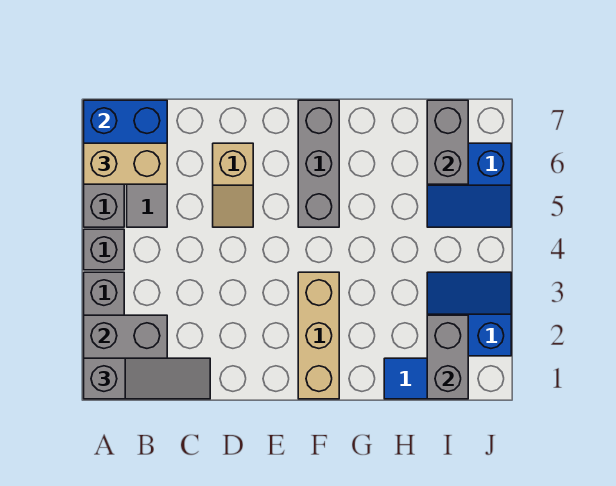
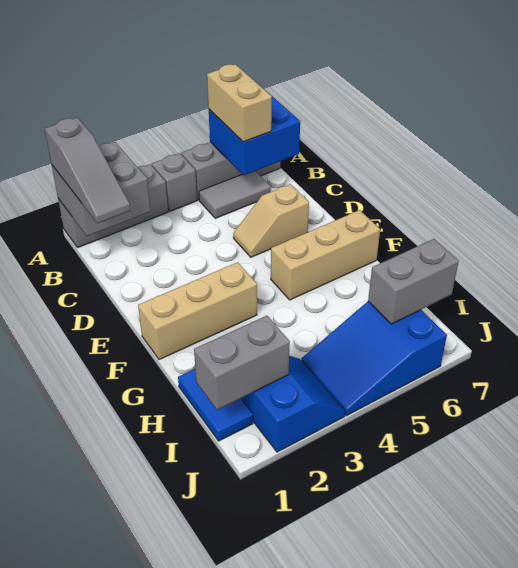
grey 1x3 brick [298,100,339,227] -> tan 1x3 brick [271,210,380,300]
blue 2x2 slope [427,143,511,227] -> blue 2x3 slope [301,301,447,416]

